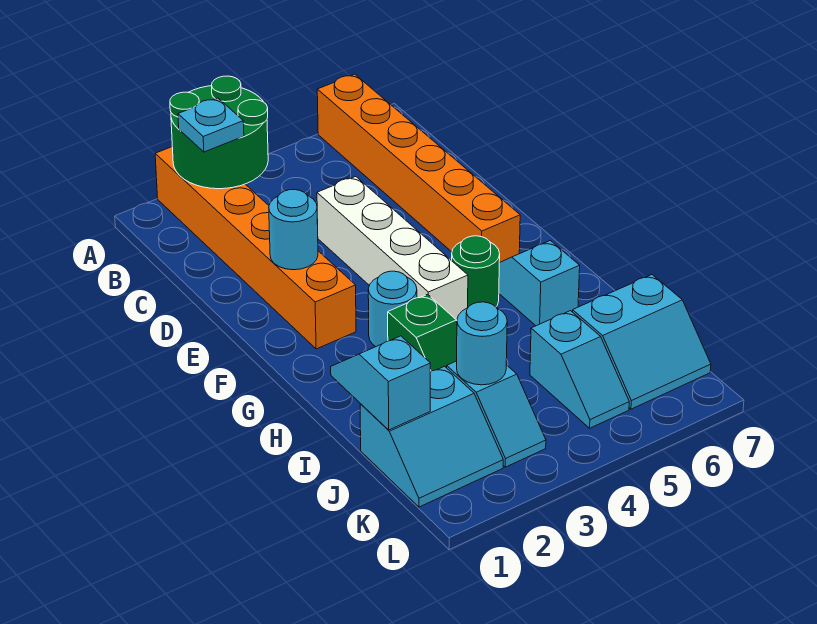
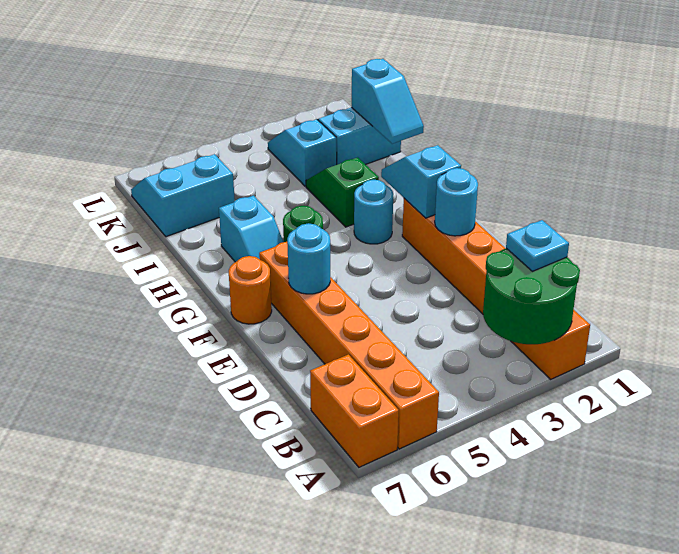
none -> orange 1x2 brick [310,354,399,467]
white 1x4 brick [317,177,468,320] -> none
none -> orange 1x1 round brick [229,256,272,324]
cyan 1x1 round brick [457,302,507,385] -> cyan 1x1 round brick moved to [287,223,330,294]
cyan 1x2 slope [530,311,629,428] -> cyan 1x2 slope moved to [381,145,461,218]

